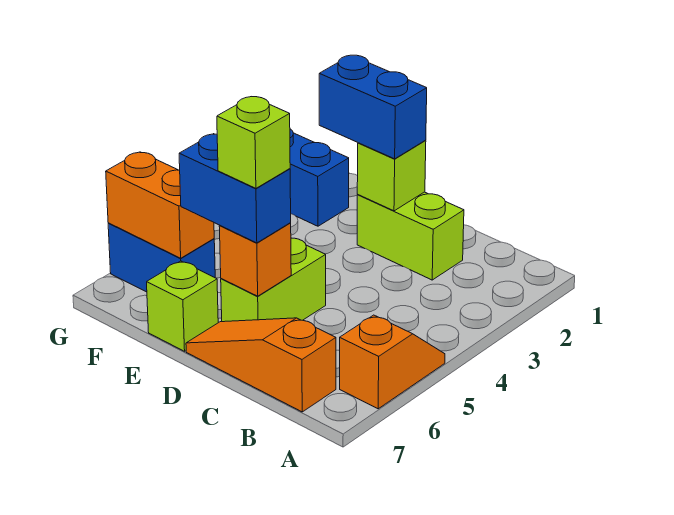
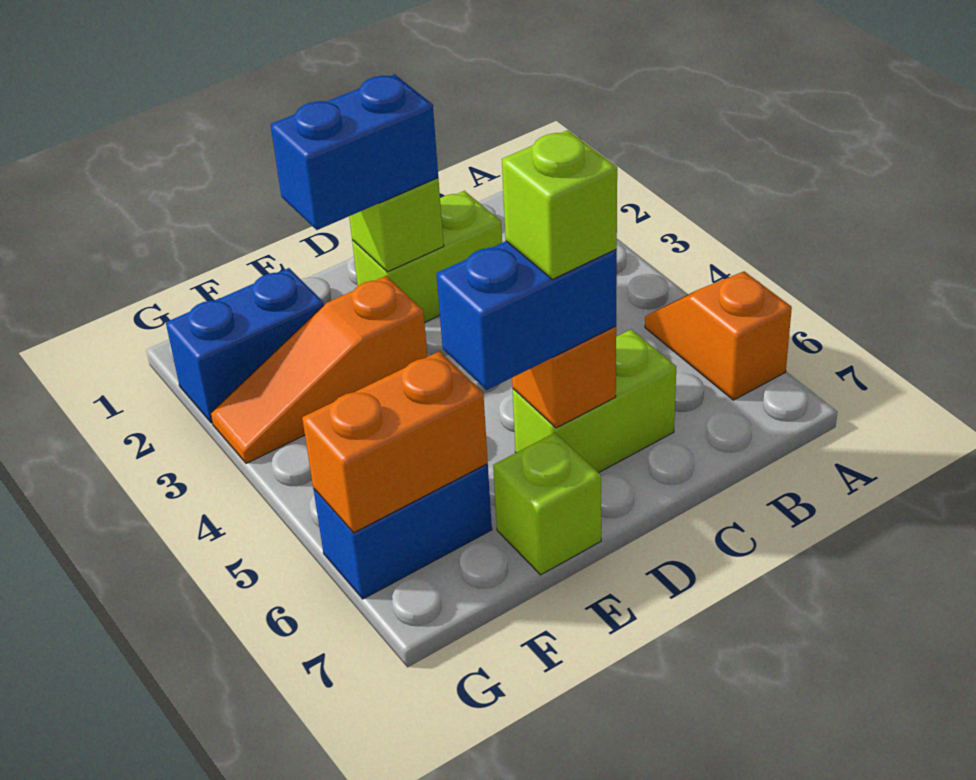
orange 1x3 slope [186,318,336,412] -> orange 1x3 slope moved to [211,276,427,464]
lime 1x2 brick [221,238,326,322] -> lime 1x2 brick turned to [513,329,676,473]

